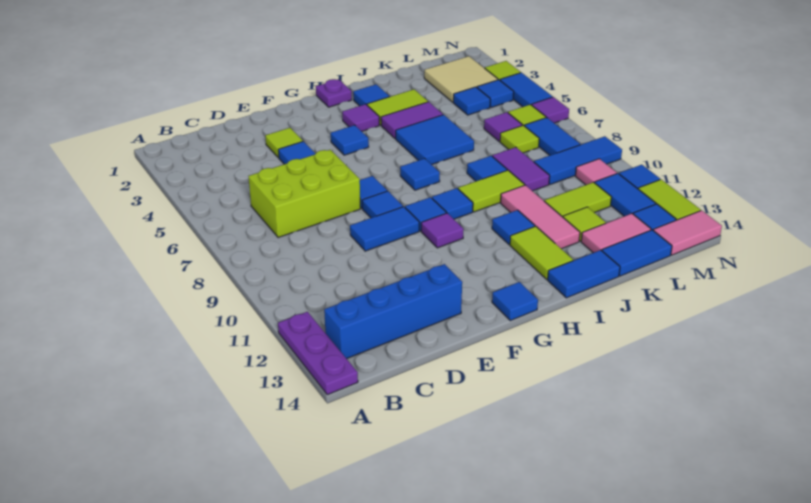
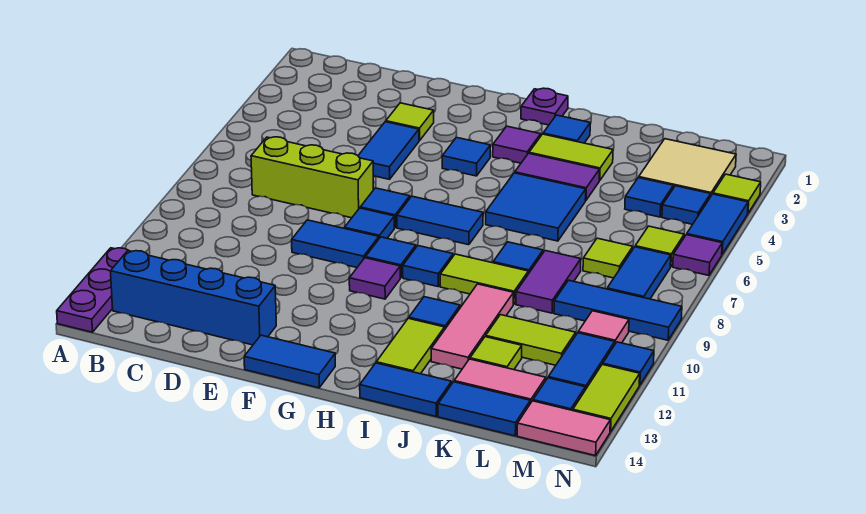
lime 2x3 brick [249,150,360,238] -> lime 1x3 brick [251,137,373,218]
blue 1x1 tile [492,282,538,321] -> blue 1x2 tile [244,335,335,388]
blue 1x1 tile [400,158,440,190] -> blue 1x2 tile [397,196,483,245]
purple 1x1 tile [484,112,522,142] -> none

